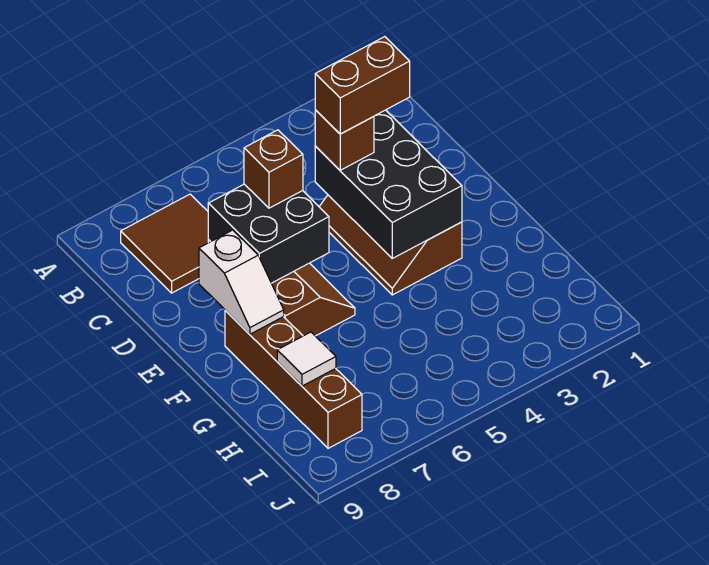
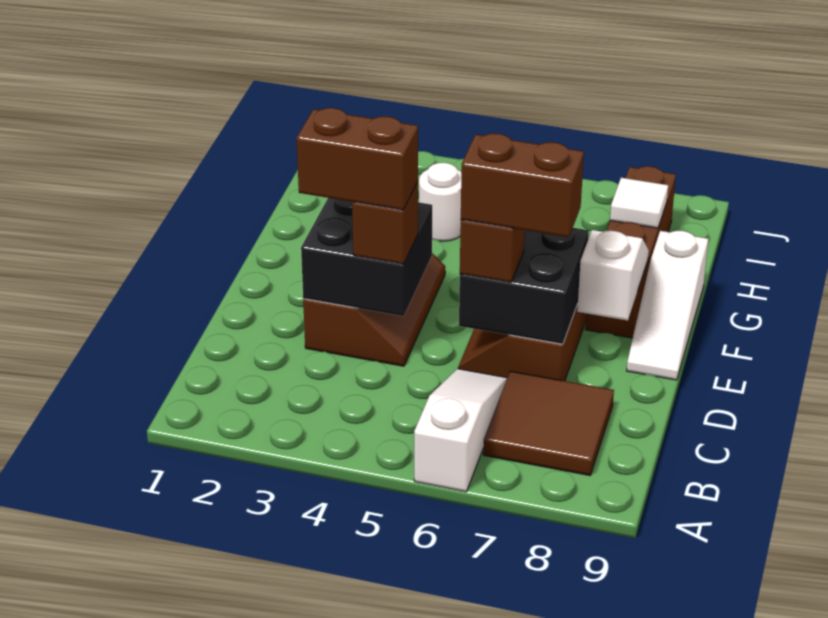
none -> white 1x3 slope [414,369,507,492]
black 2x3 brick [315,110,462,258] -> black 2x2 brick [301,198,432,316]
none -> brown 1x2 brick [461,133,584,237]
none -> white 1x3 slope [627,231,708,380]
none -> white 1x1 round brick [419,163,461,241]

